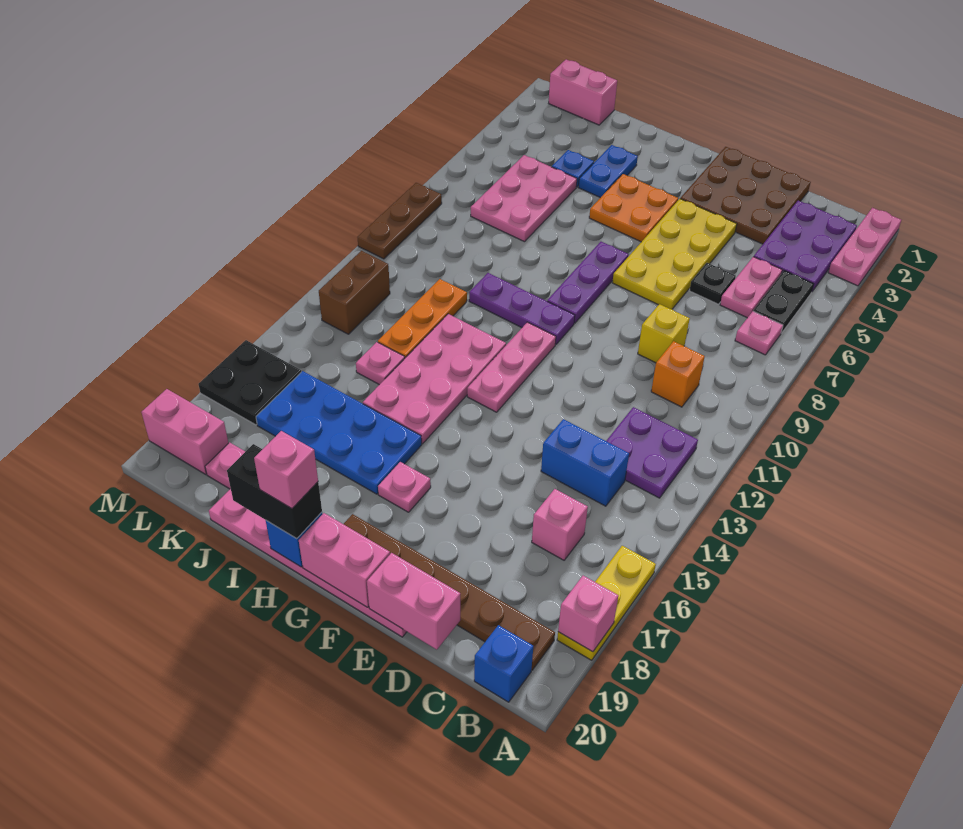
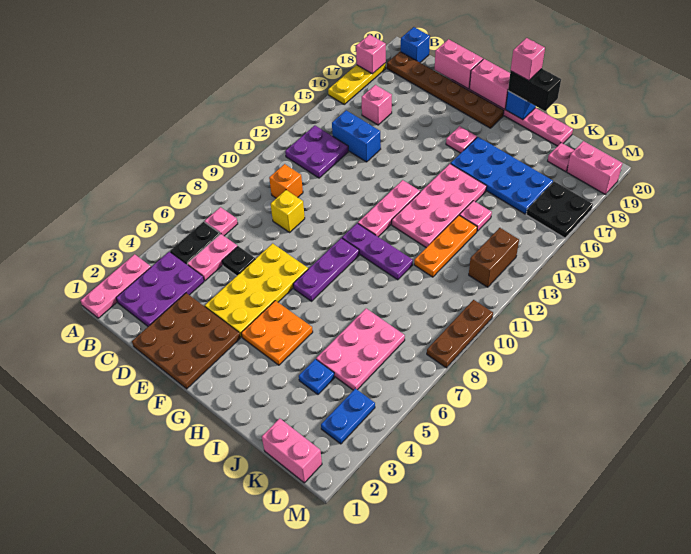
blue 1x2 plate [578,145,638,198] -> blue 1x2 plate moved to [321,388,375,444]

